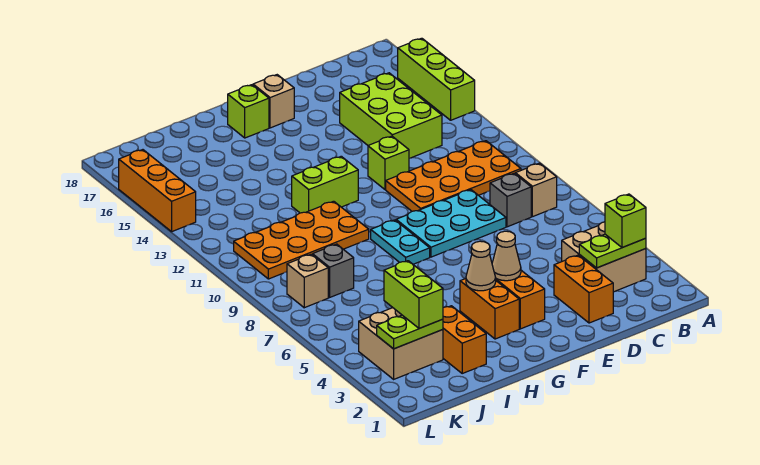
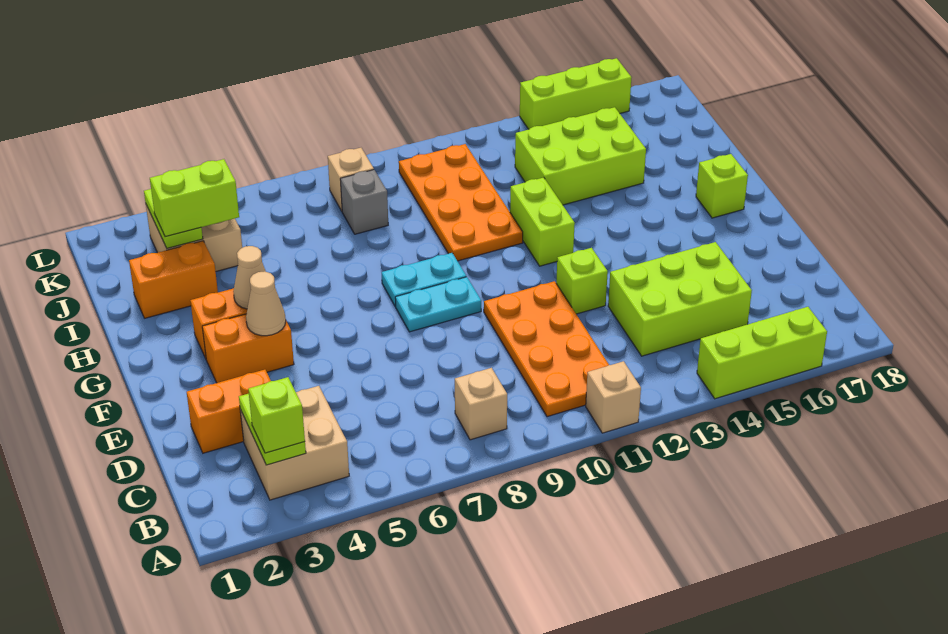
grey 1x1 brick [490,173,531,227] -> none
cyan 2x3 plate [396,190,506,257] -> cyan 1x2 plate [395,277,481,332]
tan 1x1 brick [253,75,294,128] -> tan 1x1 brick moved to [586,361,641,433]
none -> lime 2x3 brick [515,107,646,205]
orange 1x3 brick [119,150,196,232] -> lime 1x3 brick [520,58,631,129]

